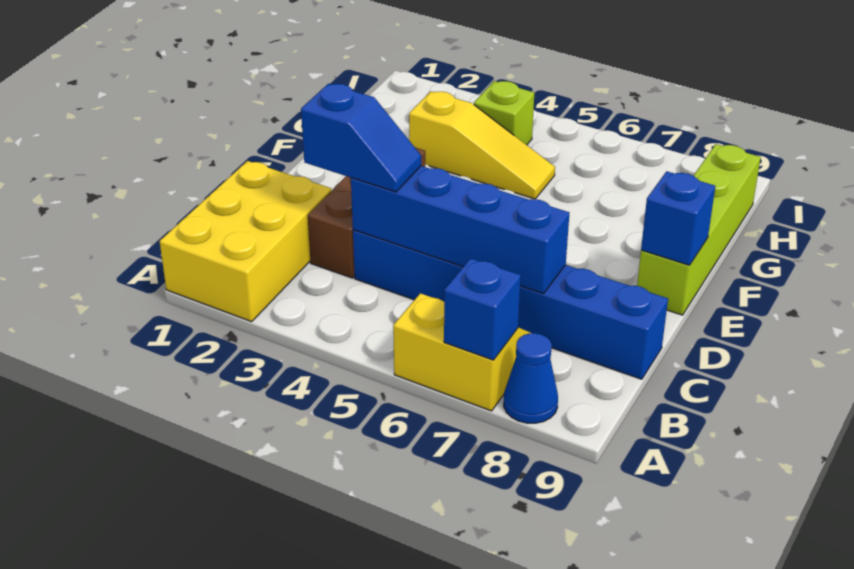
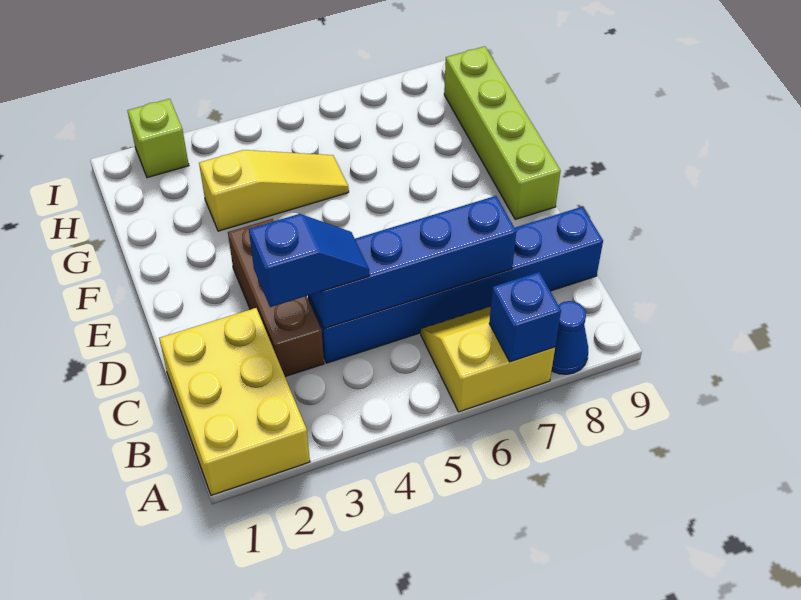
blue 1x1 brick [641,171,715,265] -> none
lime 1x1 brick [474,81,534,145] -> lime 1x1 brick moved to [127,99,189,178]

